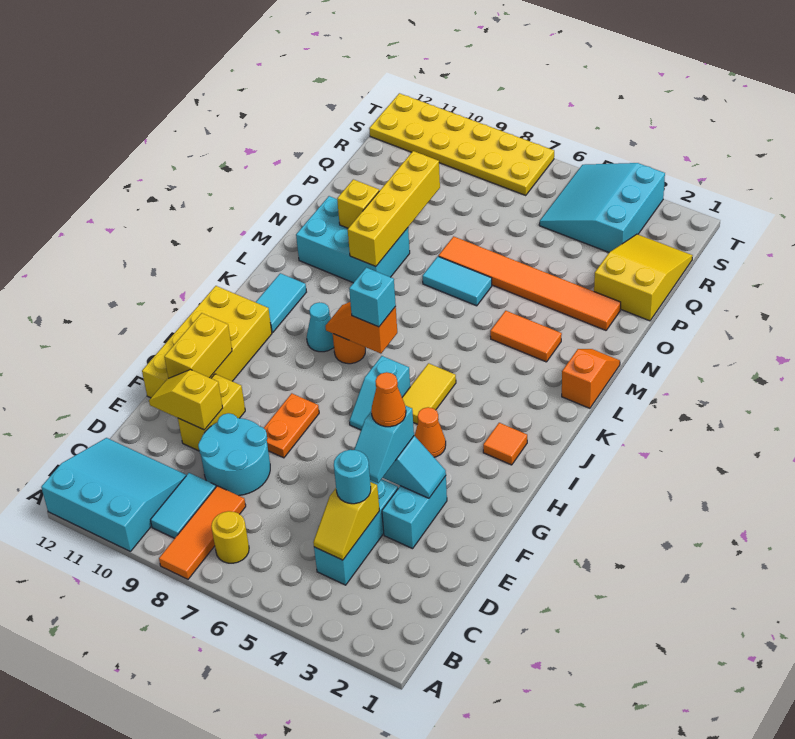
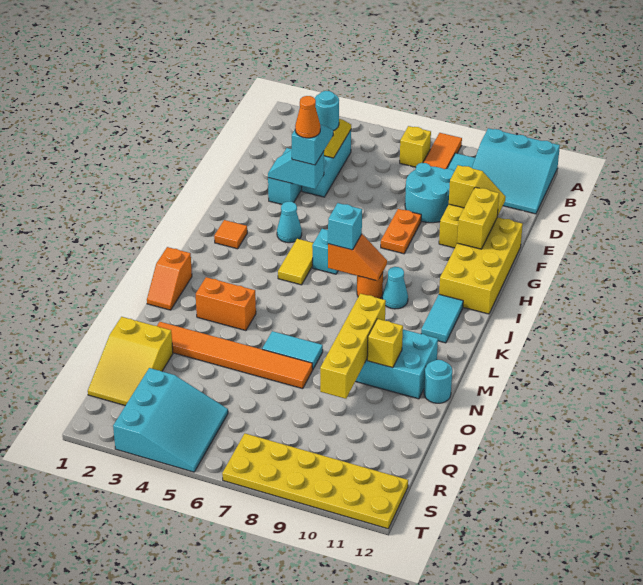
yellow 1x1 round brick [211,511,249,563] -> yellow 1x1 brick [400,126,431,167]
orange 1x1 cone [415,407,446,457] -> cyan 1x1 cone [277,202,302,243]
orange 1x2 tile [490,311,562,362] -> orange 1x2 brick [196,277,256,331]
none -> cyan 1x1 round brick [424,360,452,403]

